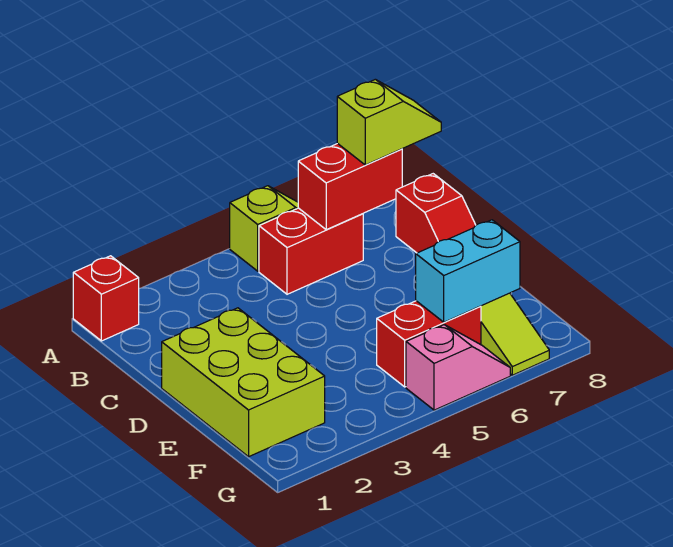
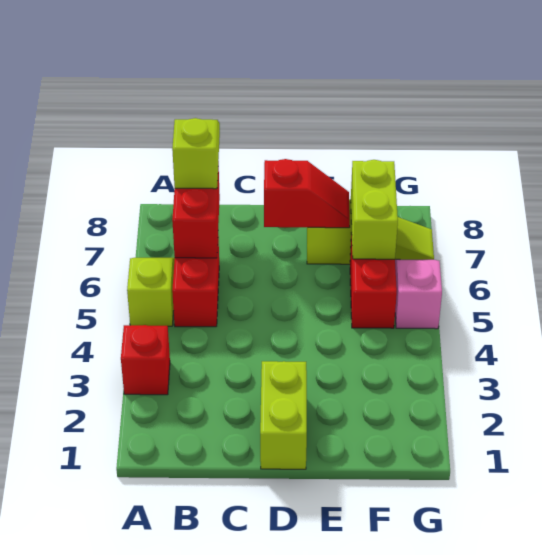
red 1x1 brick [73,256,139,341] -> red 1x1 brick moved to [121,325,170,395]
lime 2x3 brick [162,308,325,457] -> lime 1x2 brick [260,361,307,469]
cyan 1x2 brick [416,220,520,322] -> lime 1x2 brick [351,160,398,259]

